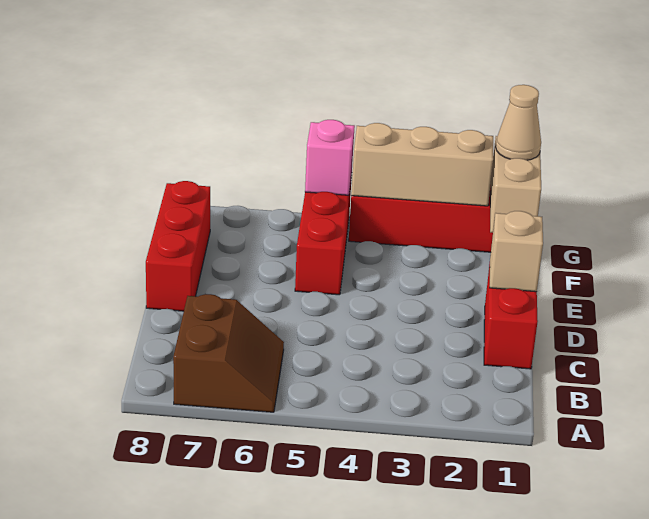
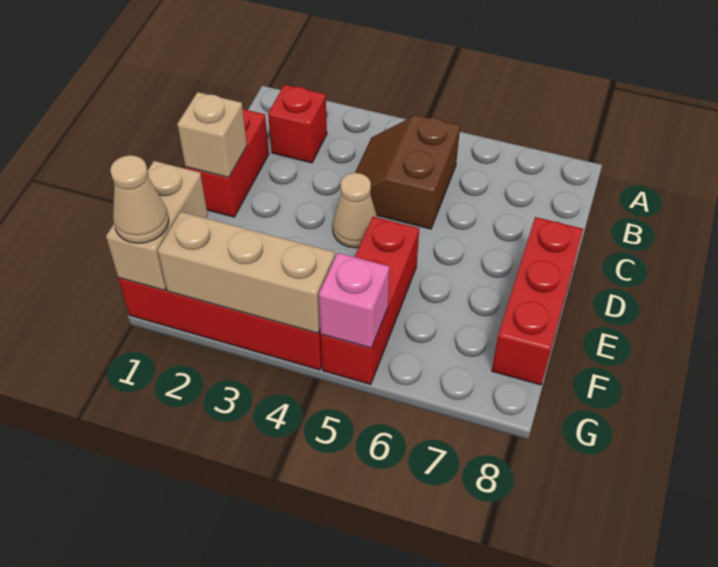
brown 2x2 slope [173,294,284,412] -> brown 2x2 slope moved to [355,115,460,229]
none -> red 1x1 brick [268,85,327,163]
none -> tan 1x1 cone [333,173,377,248]

